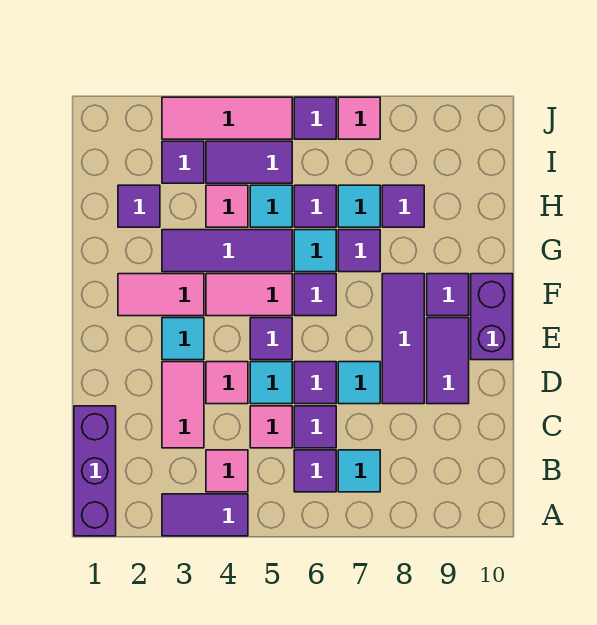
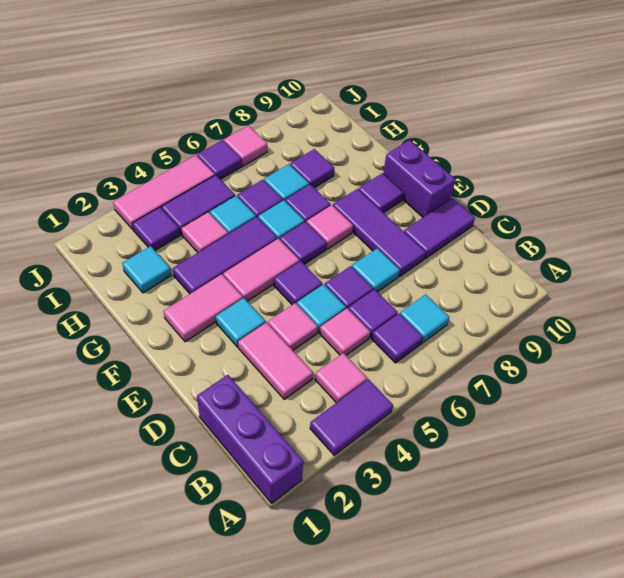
purple 1x2 tile [427,318,469,404] -> purple 1x2 tile turned to [404,198,475,259]
none -> pink 1x1 tile [307,205,353,249]
purple 1x1 tile [118,185,160,227] -> cyan 1x1 tile [122,246,171,293]

